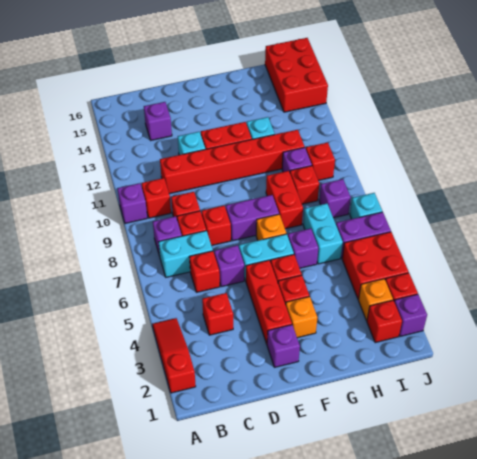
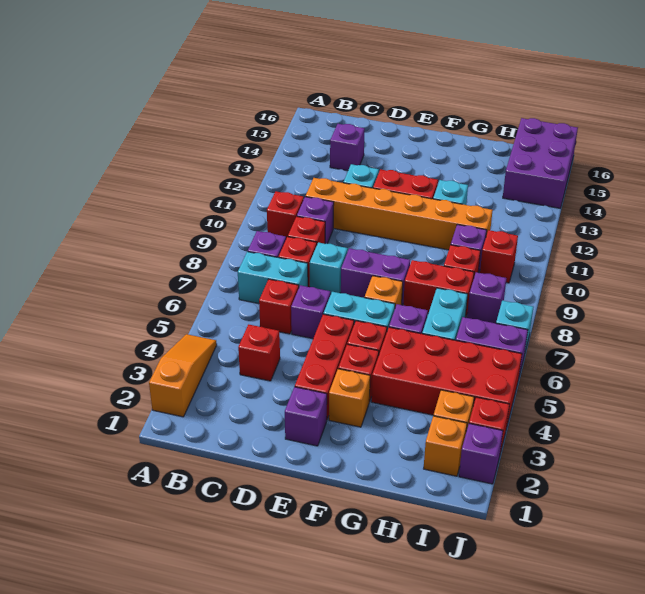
red 1x3 slope [152,318,196,393] -> orange 1x3 slope [149,334,217,417]
purple 1x1 brick [117,183,147,223] -> purple 1x1 brick moved to [297,197,334,244]
red 1x6 brick [160,130,304,194] -> orange 1x6 brick [306,178,493,250]
red 1x1 brick [202,206,231,246] -> cyan 1x1 brick [310,243,348,294]
red 1x2 brick [266,171,303,229] -> red 1x2 brick turned to [403,260,474,317]
red 1x1 brick [367,300,402,343] -> orange 1x1 brick [424,416,467,476]
red 2x2 brick [342,232,409,299] -> red 2x4 brick [371,327,522,428]
red 2x3 brick [265,38,328,112] -> purple 2x3 brick [503,118,578,208]

